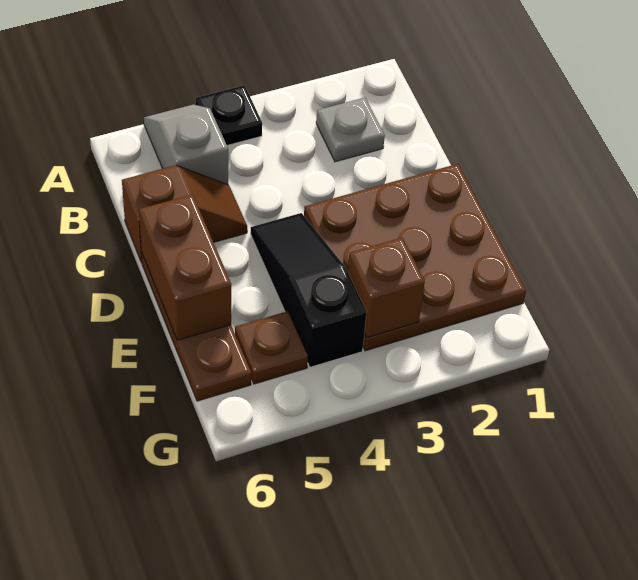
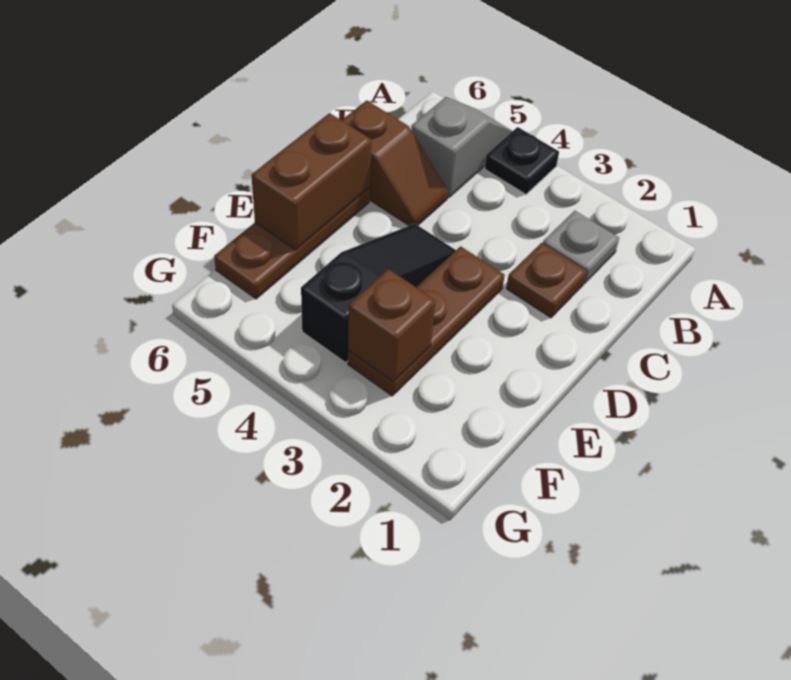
brown 3x3 plate [304,164,526,351] -> brown 1x3 plate [348,246,505,396]
brown 1x1 plate [235,311,308,384] -> brown 1x1 plate moved to [506,243,587,318]

